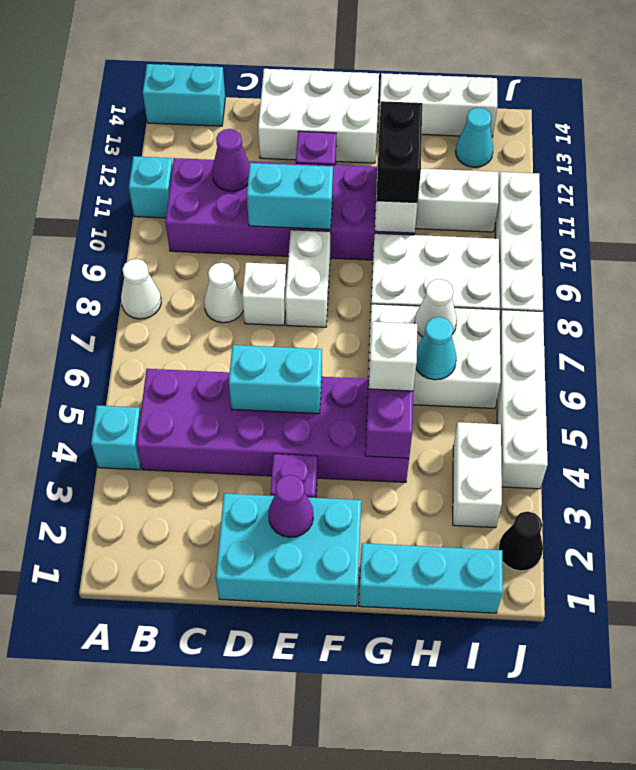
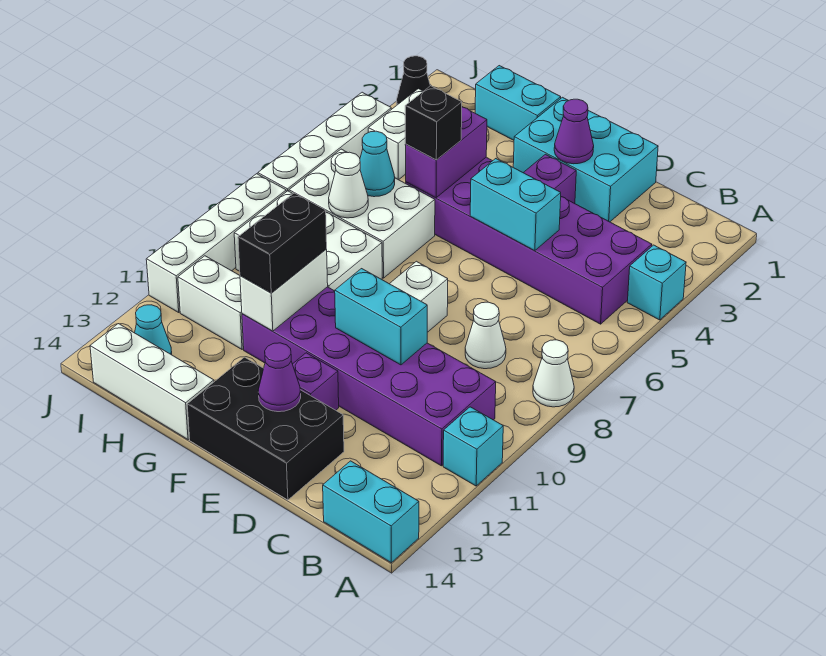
purple 1x1 cone [212,129,250,191] -> purple 1x1 cone moved to [258,343,301,412]
white 1x1 brick [242,263,287,325] -> none
white 2x3 brick [258,69,379,163] -> black 2x3 brick [187,357,344,500]
cyan 1x3 brick [359,543,503,613] -> cyan 1x2 brick [475,66,561,140]
white 1x1 brick [369,322,417,391] -> black 1x1 brick [405,86,462,160]

